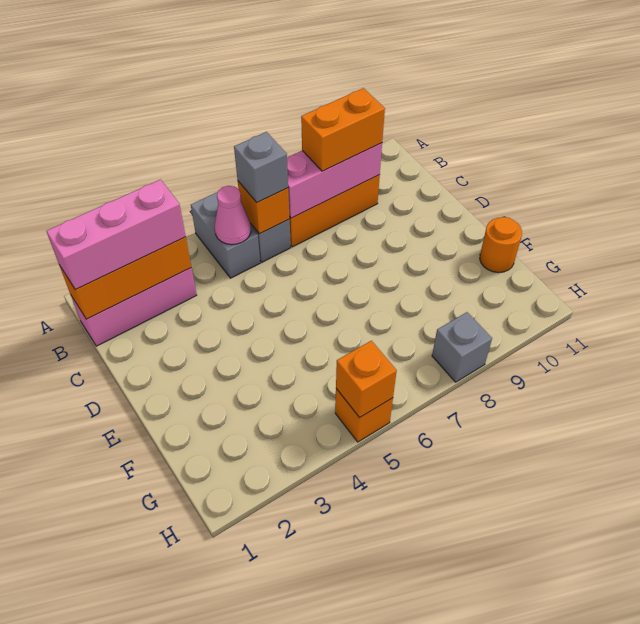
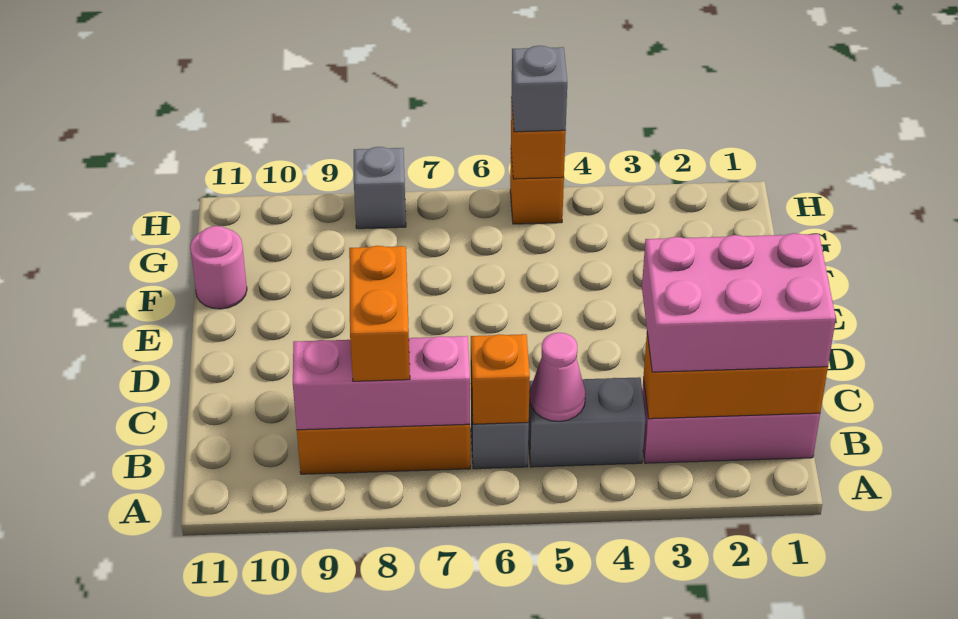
grey 1x2 brick [191,192,260,278] -> grey 1x2 brick turned to [528,377,646,467]
pink 1x3 brick [46,180,186,290] -> pink 2x3 brick [642,233,836,372]
grey 1x1 brick [234,132,288,202] -> grey 1x1 brick moved to [511,46,567,132]
orange 1x2 brick [301,88,385,171] -> orange 1x2 brick turned to [349,246,410,381]
orange 1x1 round brick [480,217,522,273] -> pink 1x1 round brick [190,226,247,309]

